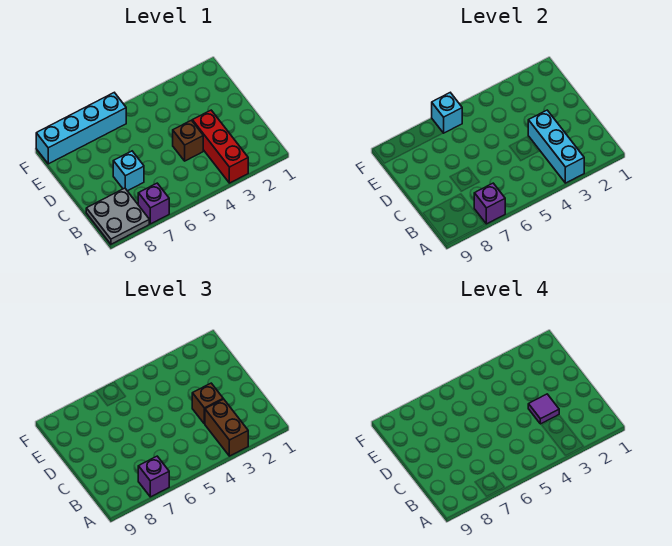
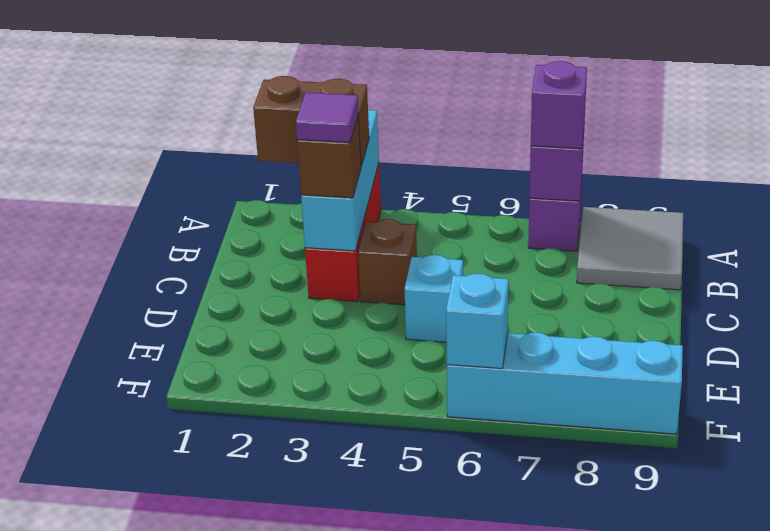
brown 1x2 brick [205,399,248,456] -> brown 1x2 brick turned to [253,76,369,166]
grey 2x2 plate [86,188,149,244] -> grey 2x2 tile [577,207,683,290]
cyan 1x1 brick [113,151,144,191] -> cyan 1x1 brick moved to [405,255,463,342]

